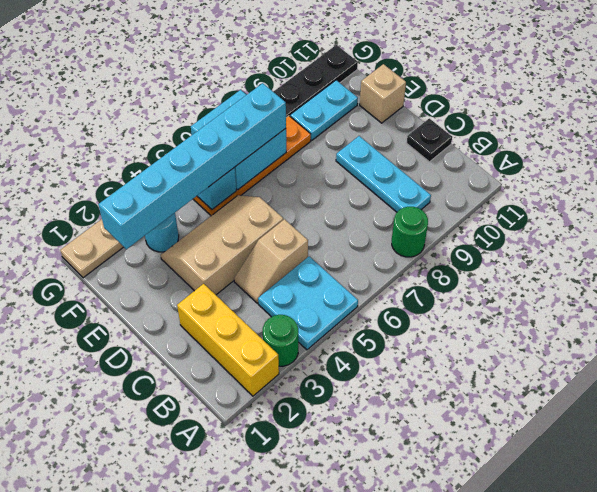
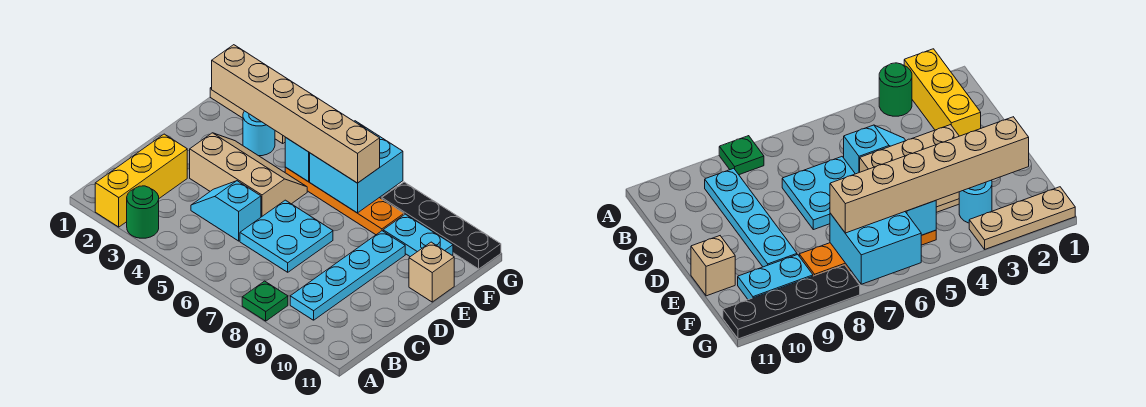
cyan 2x2 plate [258,256,358,350] -> cyan 2x2 plate moved to [240,200,333,272]
green 1x1 round brick [392,207,428,257] -> green 1x1 plate [242,281,288,321]
cyan 1x3 plate [336,136,431,212] -> cyan 1x4 plate [290,231,405,320]
tan 1x2 slope [234,219,308,303] -> cyan 1x2 slope [191,181,261,241]
black 1x1 plate [407,118,452,162] -> none
cyan 1x6 brick [98,83,286,249] -> tan 1x6 brick [212,45,380,183]

